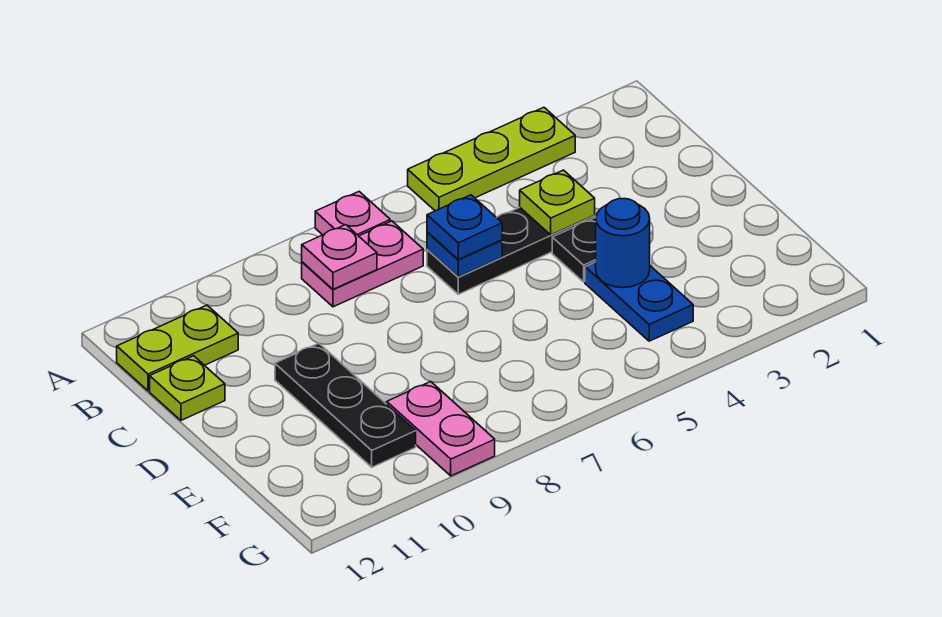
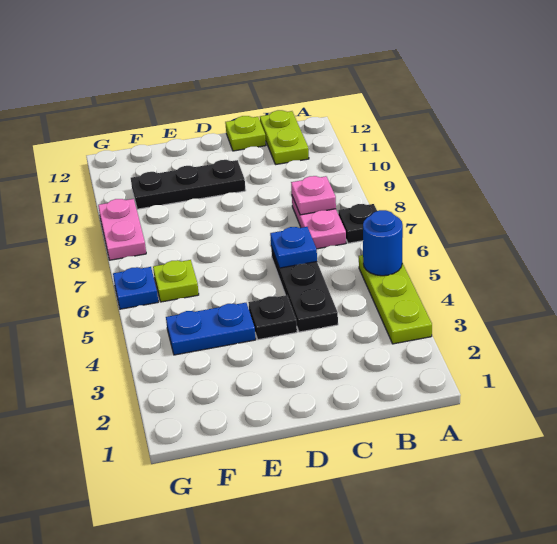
pink 1x1 plate [315,192,390,236] -> black 1x1 plate [338,204,377,243]
lime 1x1 plate [520,170,595,235] -> lime 1x1 plate moved to [153,260,199,302]
blue 1x1 plate [427,195,502,260] -> blue 1x1 plate moved to [113,267,158,309]
blue 1x1 round brick [596,199,650,288] -> blue 1x1 round brick moved to [363,210,403,276]
pink 1x2 plate [387,382,495,476] -> pink 1x2 plate turned to [98,199,146,260]

